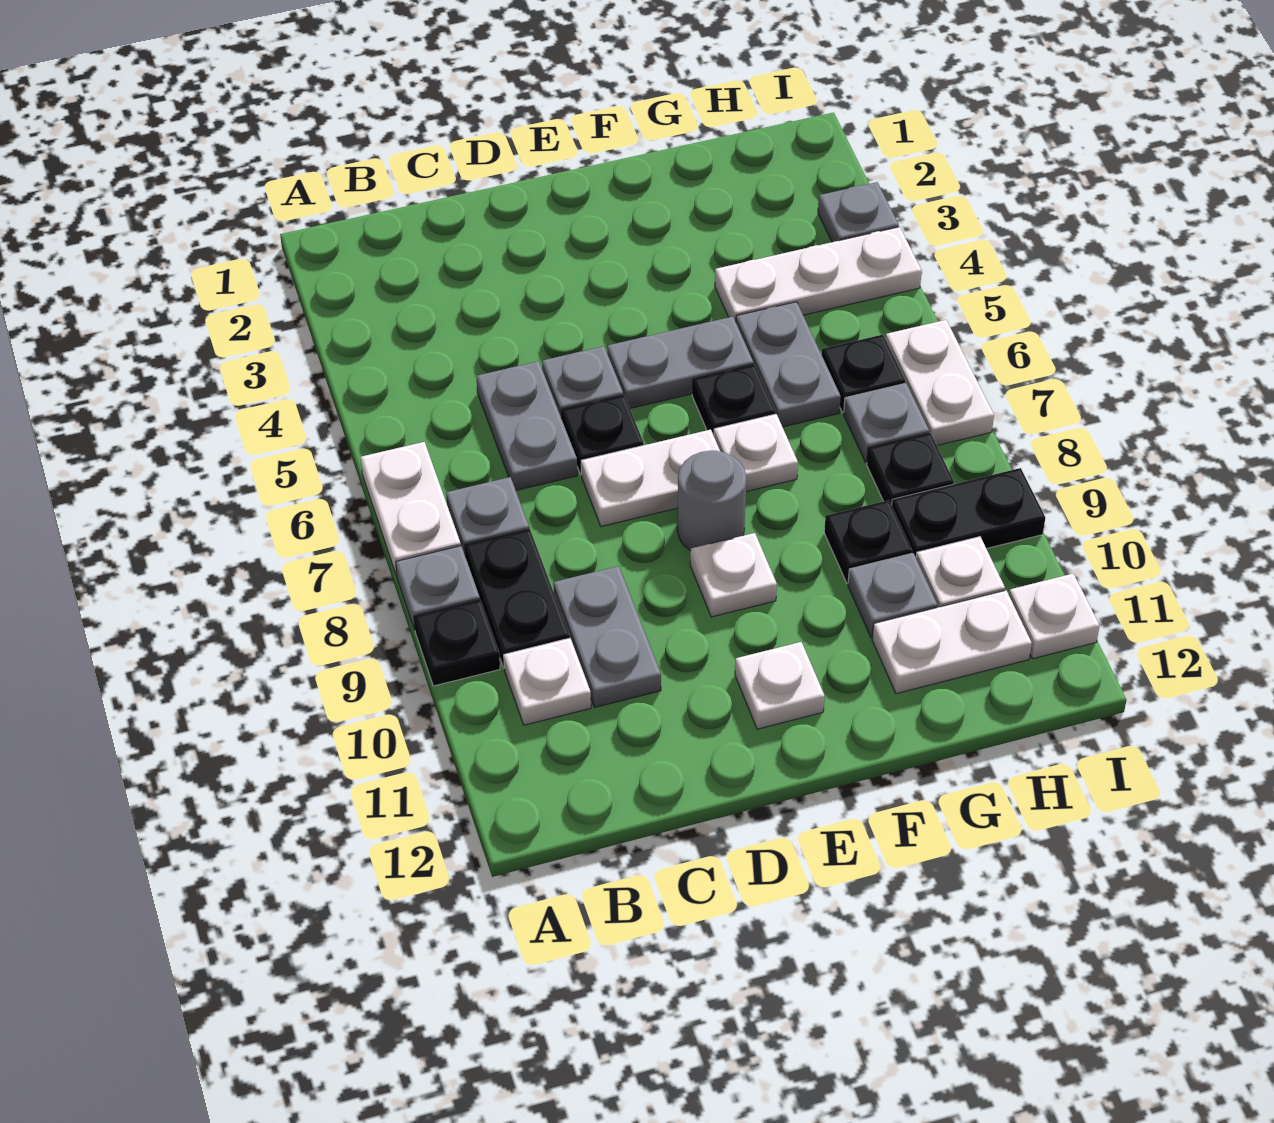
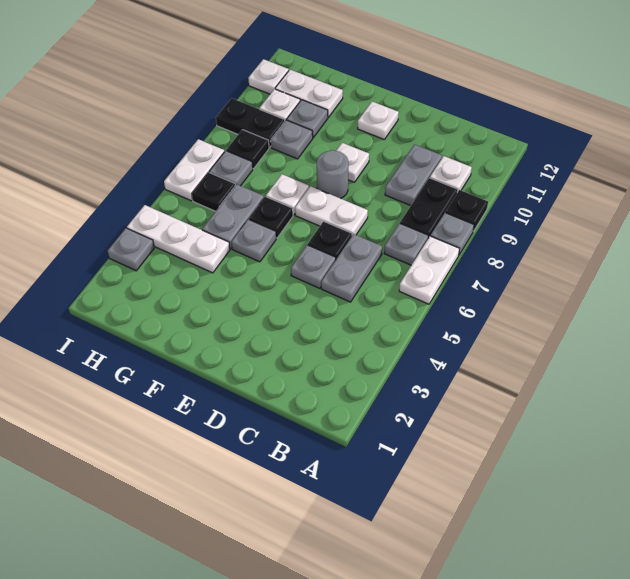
grey 1x2 plate [607,317,754,408] -> grey 1x1 plate [231,219,276,262]
black 1x1 plate [824,500,912,583] -> grey 1x1 plate [271,120,313,159]

